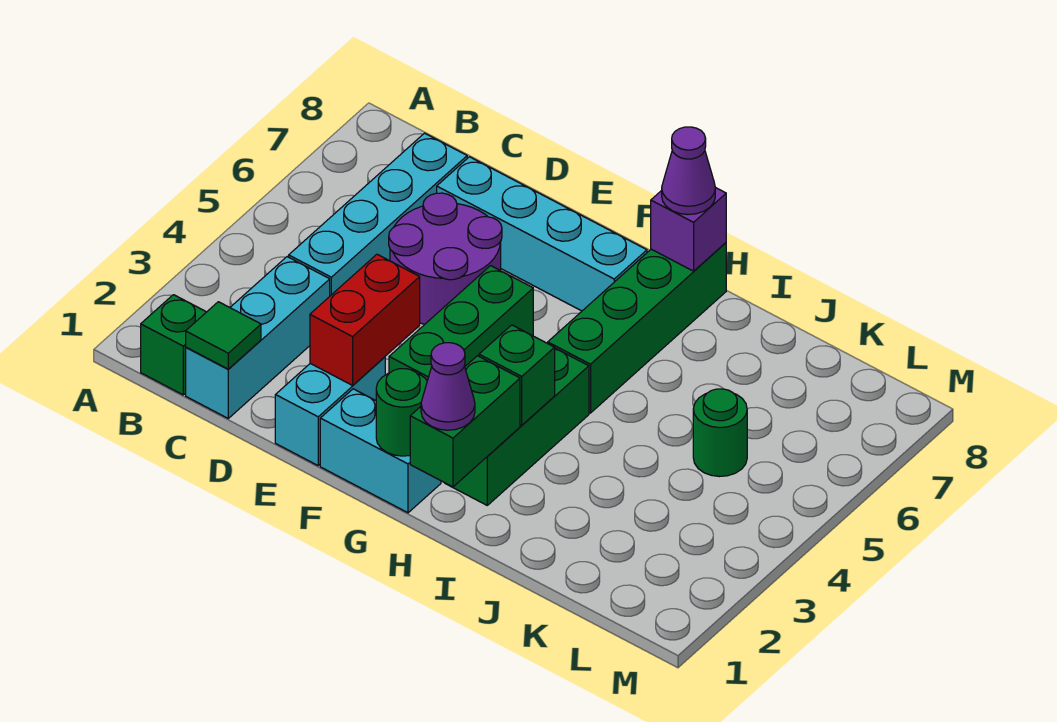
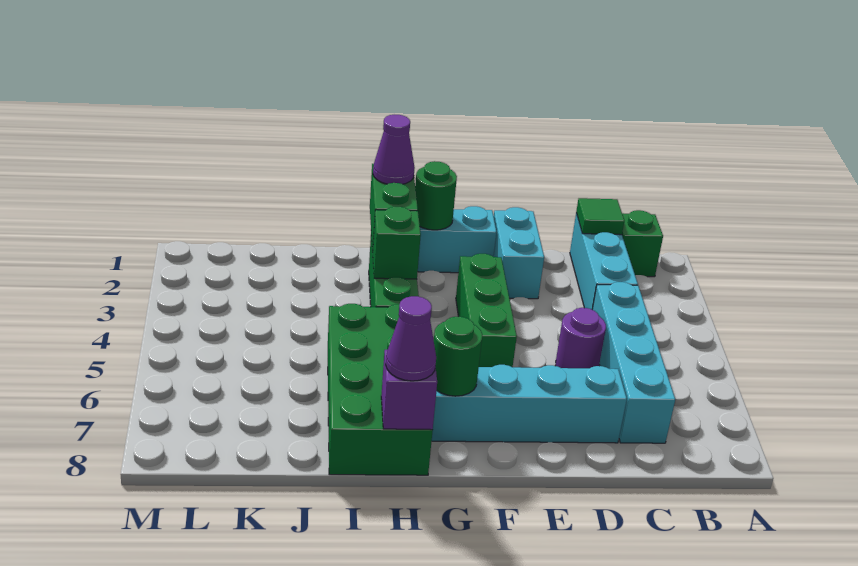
purple 2x2 round brick [389,193,502,324] -> purple 1x1 round brick [555,308,606,368]
red 1x2 brick [310,254,420,385] -> none
green 1x4 brick [548,243,726,413] -> green 2x4 brick [328,304,433,475]
green 1x1 round brick [693,389,747,477] -> green 1x1 round brick moved to [434,317,482,396]

